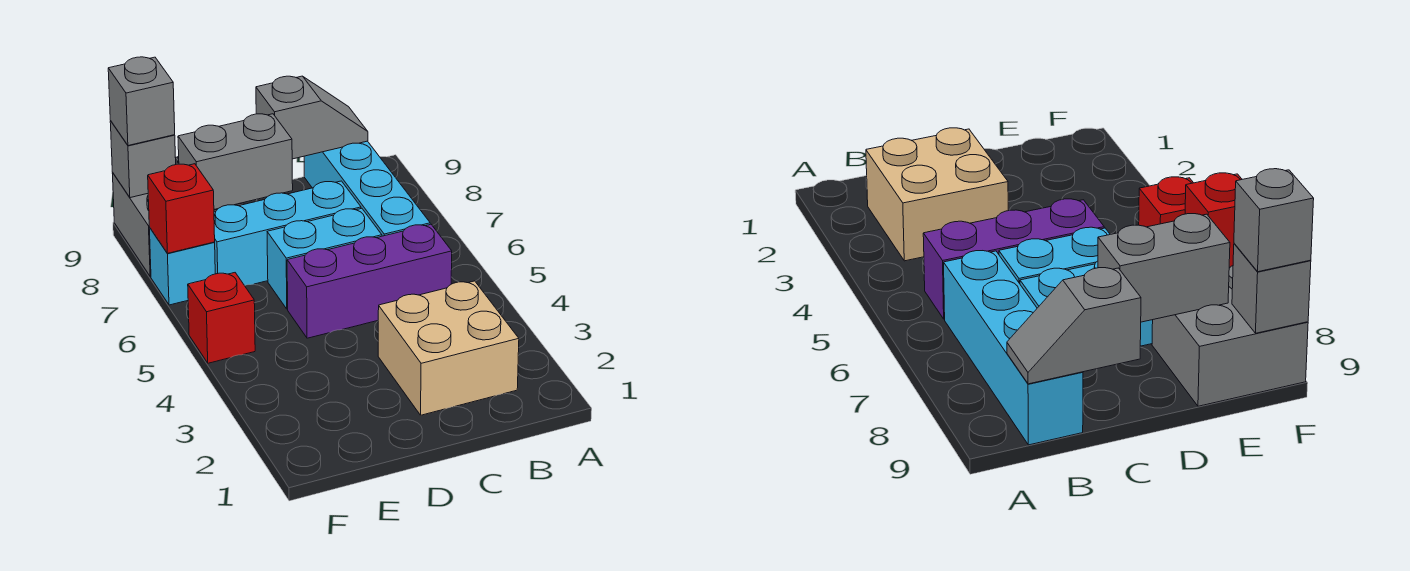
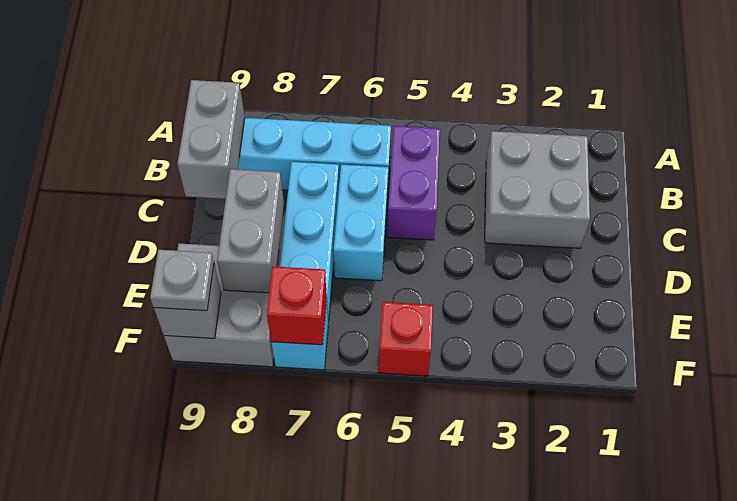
tan 2x2 brick [378,281,519,415] -> grey 2x2 brick [485,131,590,248]
purple 1x3 brick [287,224,452,338] -> purple 1x2 brick [387,126,440,240]
grey 1x2 slope [256,76,368,159] -> grey 1x2 brick [177,80,245,199]
grey 1x1 brick [108,57,175,146] -> grey 1x1 plate [150,250,214,311]

